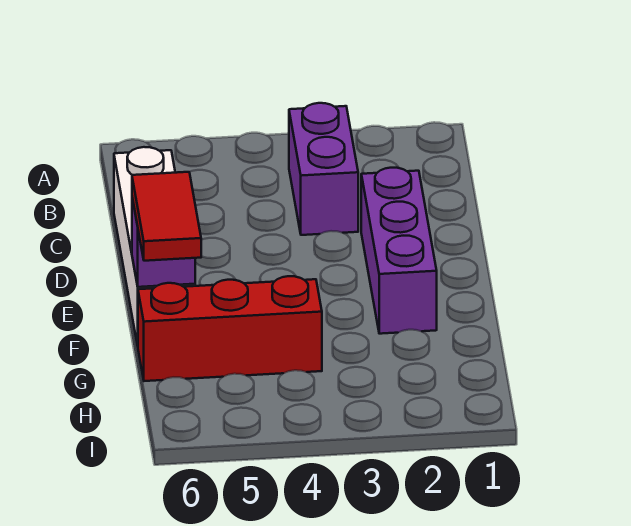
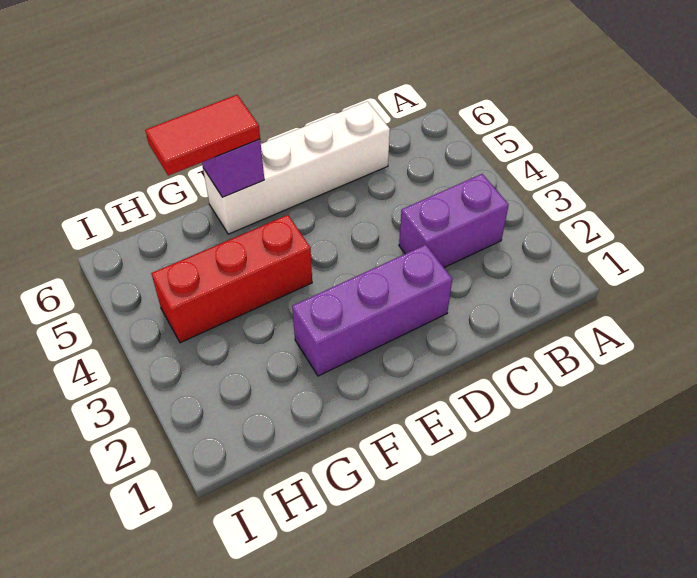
red 1x3 brick [138,276,322,381] -> red 1x3 brick turned to [151,215,312,343]

